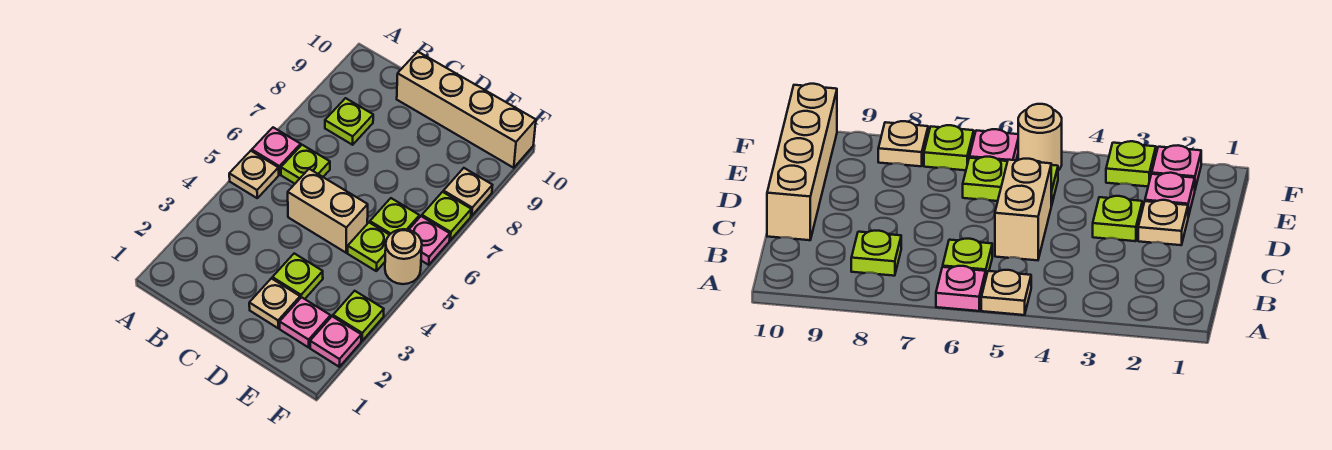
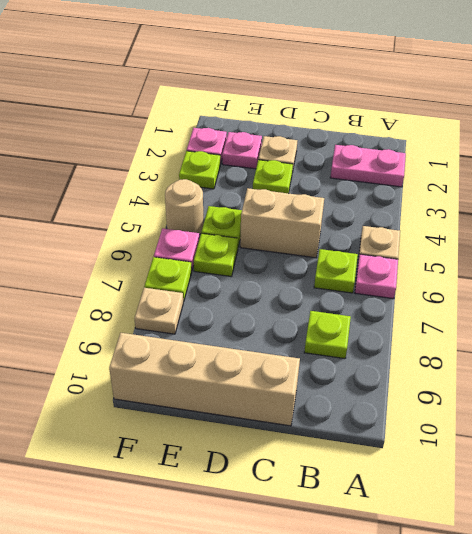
none -> pink 1x2 plate [330,145,406,187]

